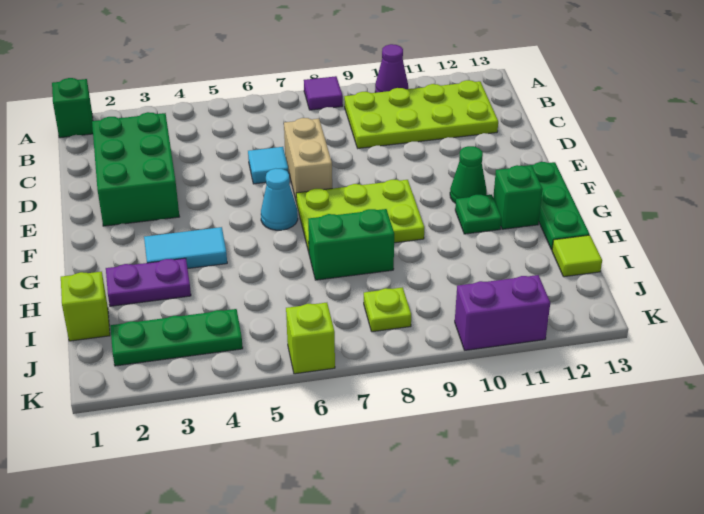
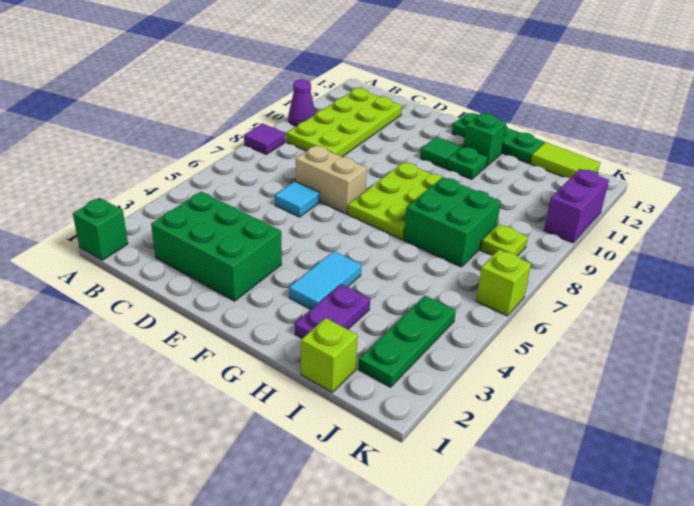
cyan 1x1 cone [261,169,298,230] -> none
green 1x1 cone [450,146,487,203] -> green 1x1 tile [420,137,461,168]
green 1x2 brick [308,209,394,280] -> green 2x2 brick [404,177,501,267]
lime 1x1 tile [552,235,602,277] -> lime 1x2 tile [531,142,600,178]

